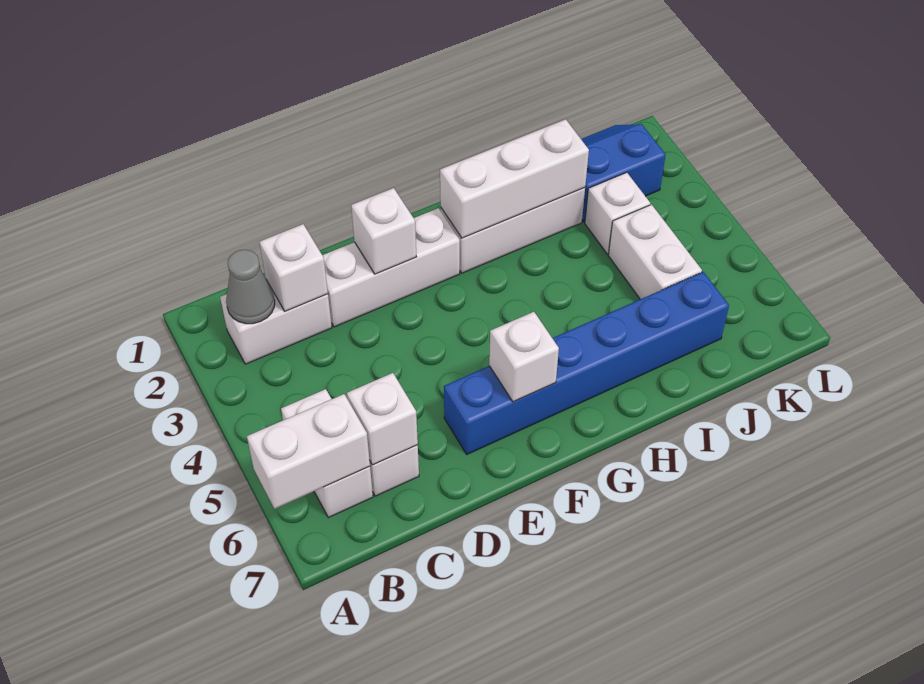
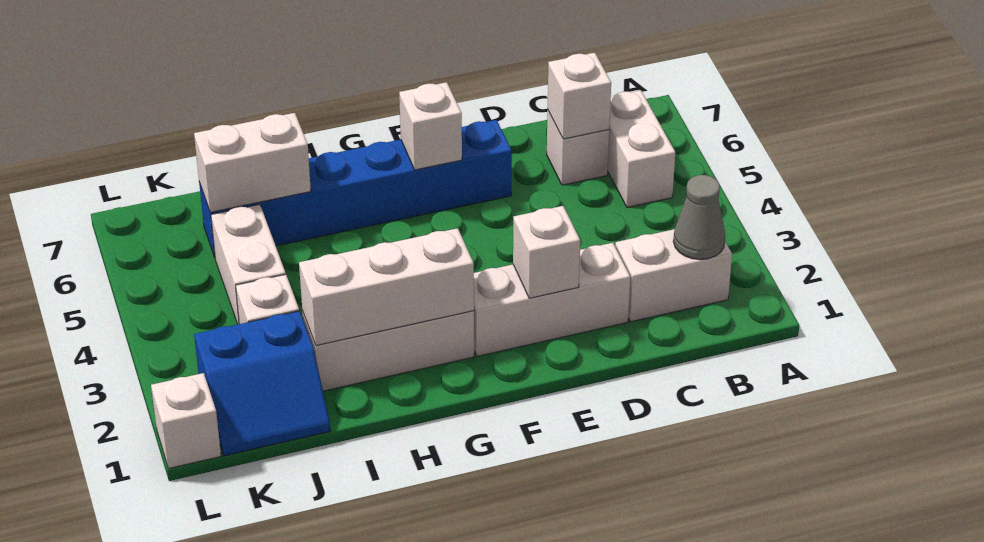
white 1x2 brick [247,394,370,509] -> white 1x2 brick moved to [194,113,311,212]
white 1x1 brick [259,224,328,311] -> white 1x1 brick moved to [151,373,221,468]

